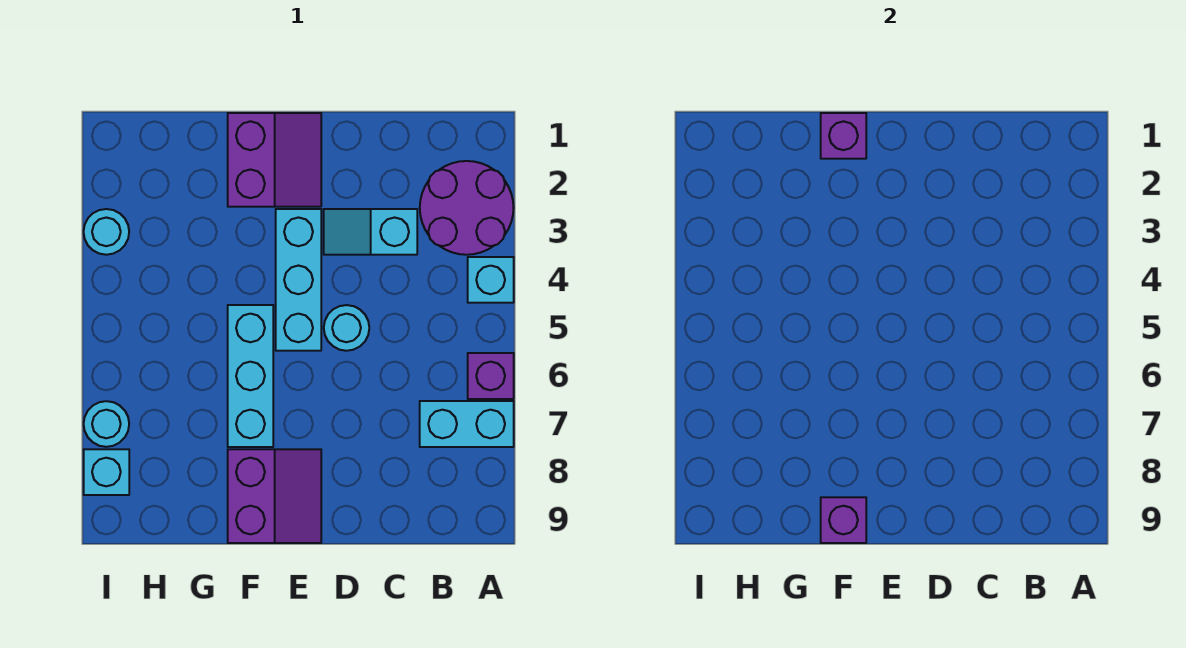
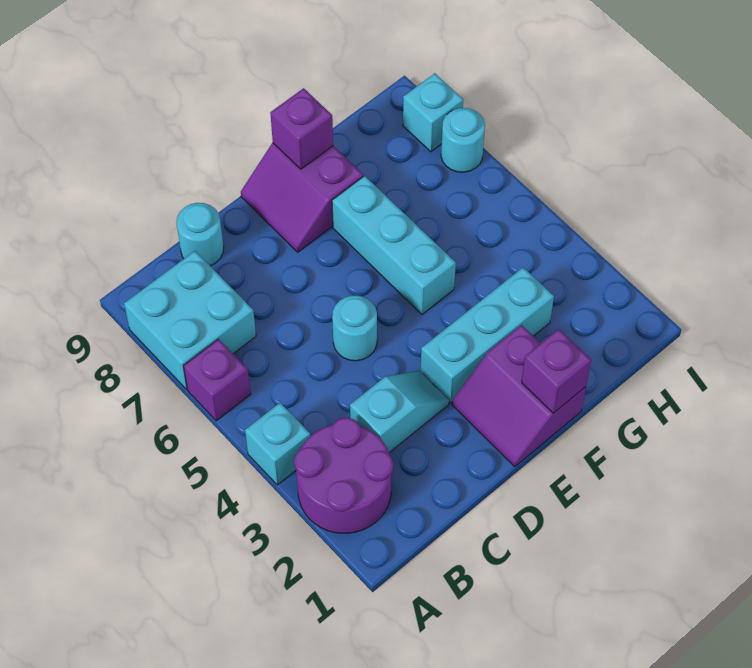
cyan 1x2 brick [420,401,514,447] -> cyan 2x2 brick [124,251,256,389]
cyan 1x3 brick [276,209,321,351] -> cyan 1x3 brick turned to [420,267,554,403]
cyan 1x1 round brick [84,209,129,255] -> cyan 1x1 round brick moved to [177,203,224,266]

